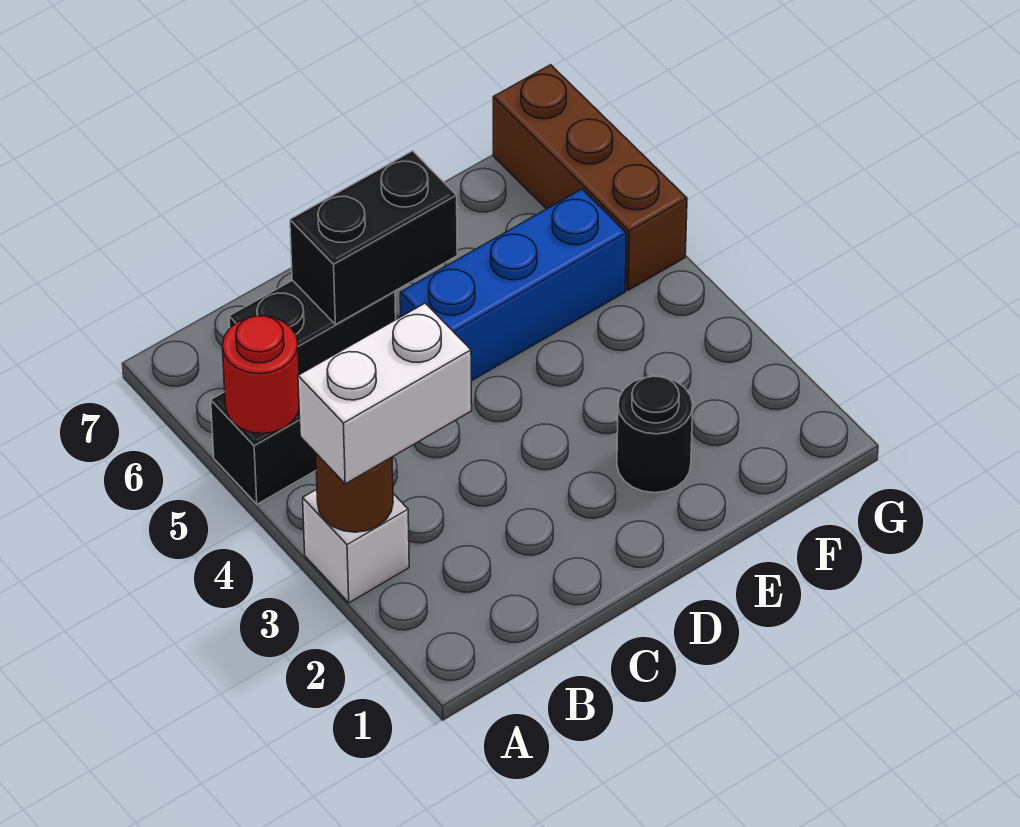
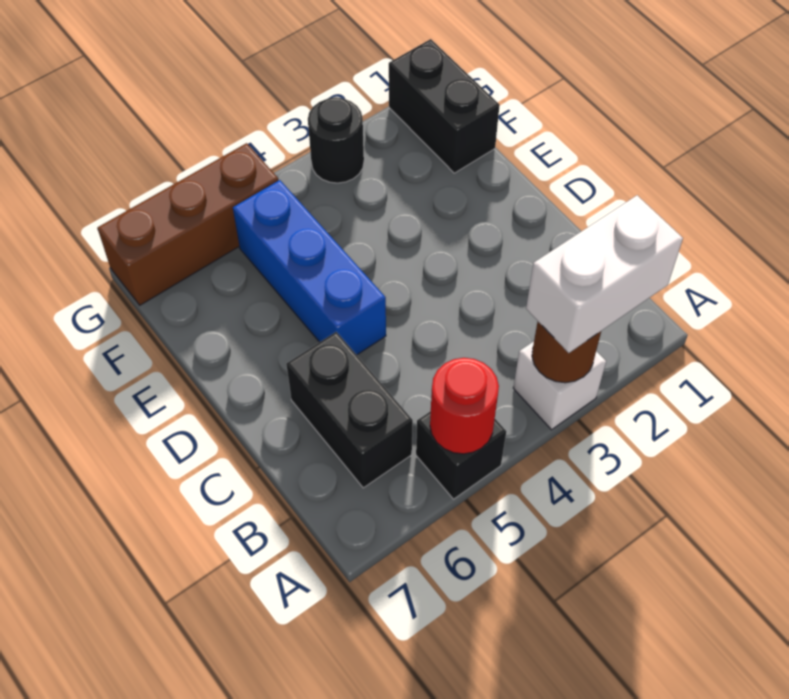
white 1x2 brick [298,303,472,484] -> white 1x2 brick turned to [526,195,683,353]
black 1x2 brick [290,151,457,325] -> black 1x2 brick moved to [389,39,500,173]
black 1x1 round brick [617,376,693,493] -> black 1x1 round brick moved to [308,97,364,183]

